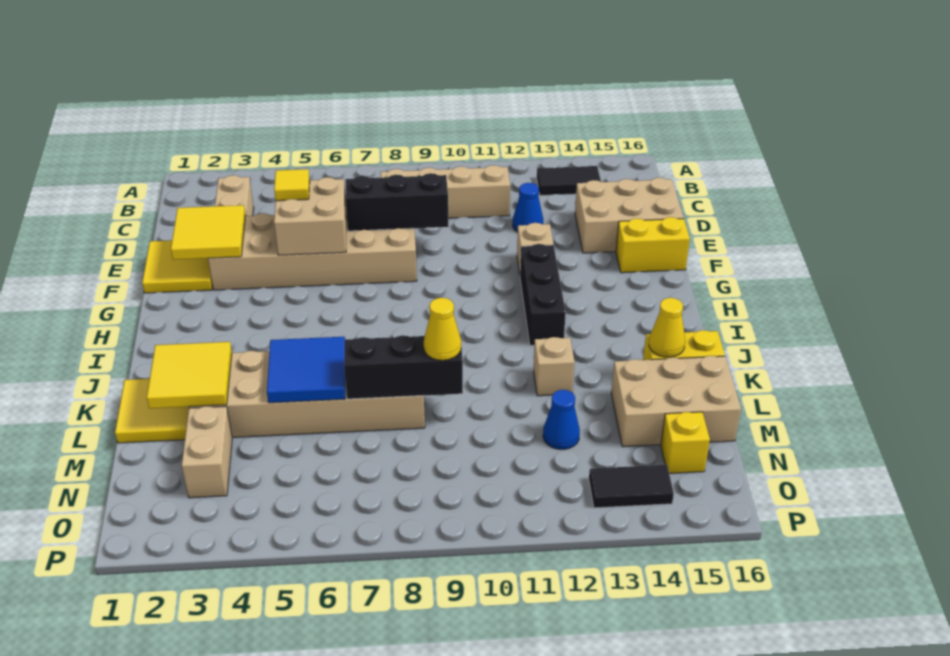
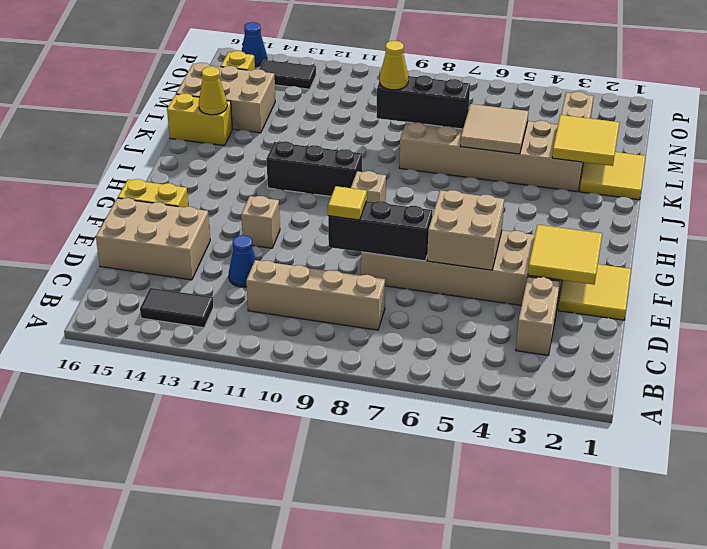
yellow 1x1 tile [274,169,310,201] -> yellow 1x1 tile moved to [328,186,367,220]
black 1x3 brick [520,244,566,345] -> black 1x3 brick turned to [266,141,362,196]
blue 2x2 tile [267,337,345,403] -> tan 2x2 tile [460,104,529,154]
tan 1x1 brick [534,337,574,396] -> tan 1x1 brick moved to [351,171,386,202]
blue 1x1 cone [543,390,580,449] -> blue 1x1 cone moved to [242,22,267,67]

